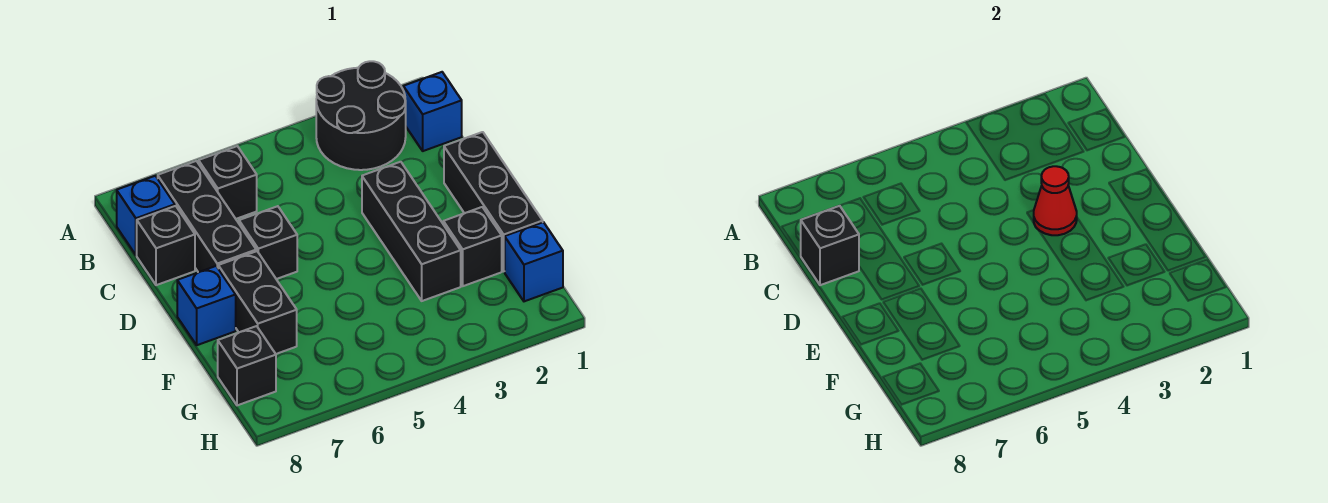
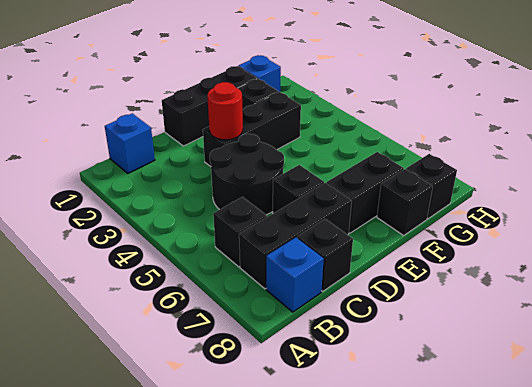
black 2x2 round brick [316,61,406,170] -> black 2x2 round brick moved to [210,134,284,215]
black 1x1 brick [801,206,859,285] -> black 1x1 brick moved to [377,169,433,235]
red 1x1 cone [1034,166,1077,235] -> red 1x1 round brick [207,82,243,140]
blue 1x1 brick [177,266,236,345] -> none

